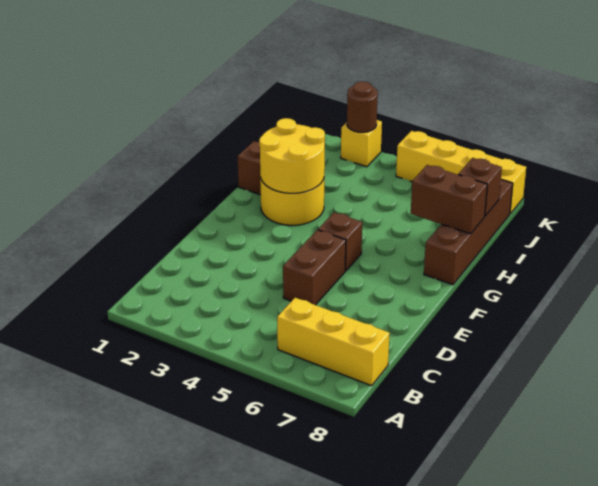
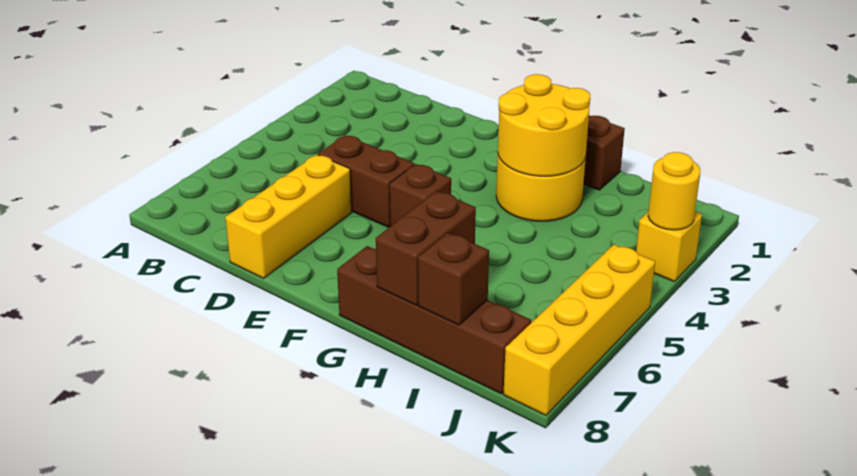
yellow 1x3 brick [277,298,390,386] -> yellow 1x3 brick moved to [225,155,352,278]
brown 1x1 round brick [347,82,378,132] -> yellow 1x1 round brick [648,152,700,230]

